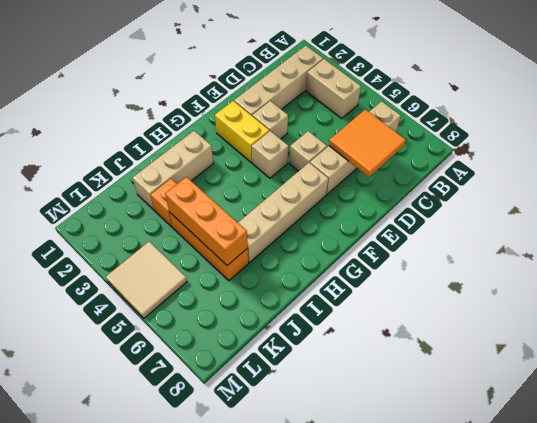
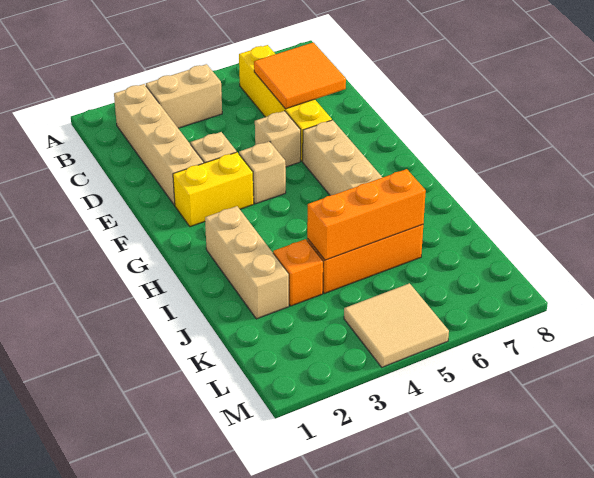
tan 1x4 brick [310,101,401,194] -> yellow 1x4 brick [239,45,332,161]

